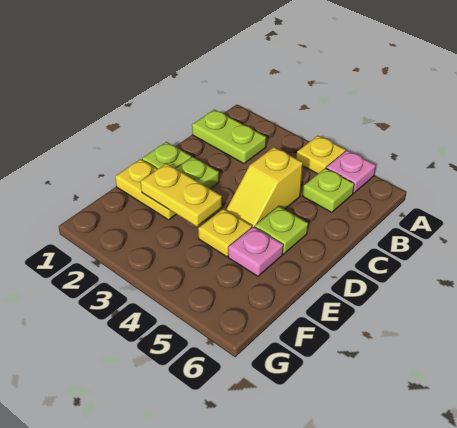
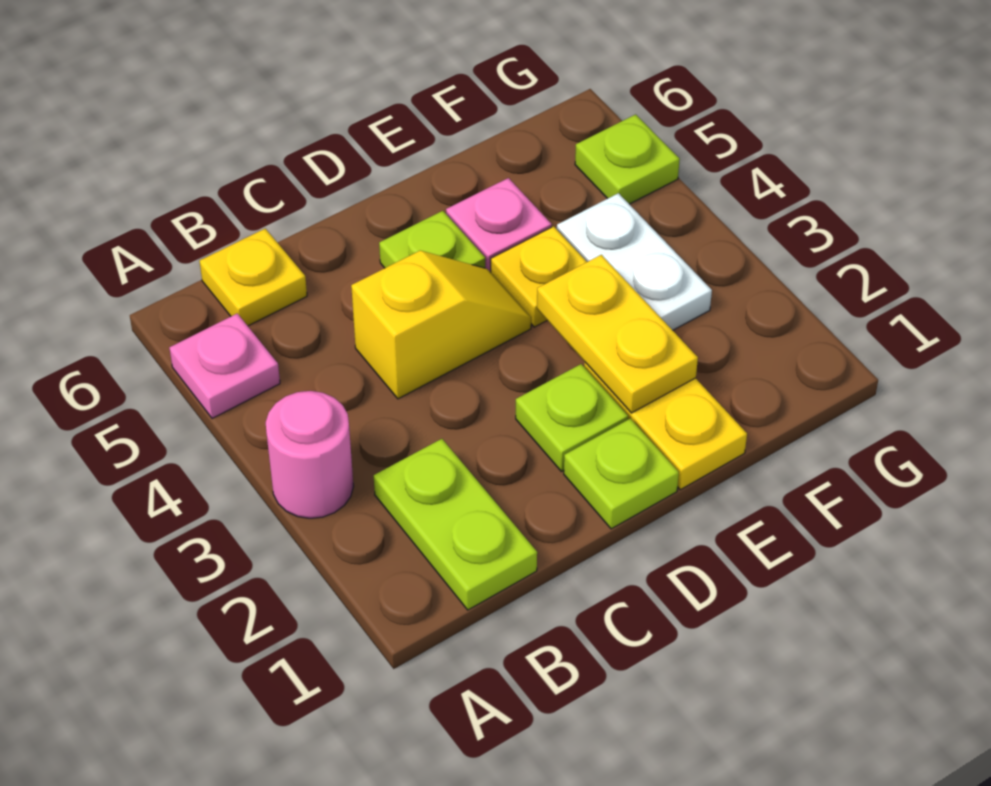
none -> pink 1x1 round brick [266,391,354,518]
yellow 1x1 plate [296,136,345,174] -> yellow 1x1 plate moved to [200,228,307,326]
lime 1x1 plate [303,168,354,212] -> lime 1x1 plate moved to [575,114,680,204]
none -> white 1x2 plate [557,193,712,330]

